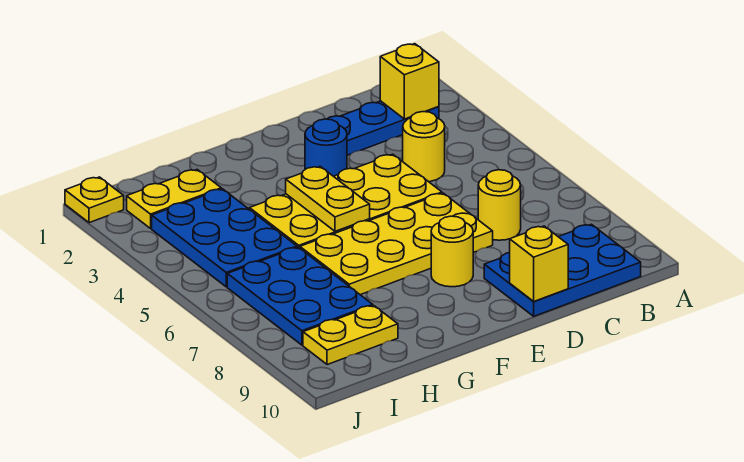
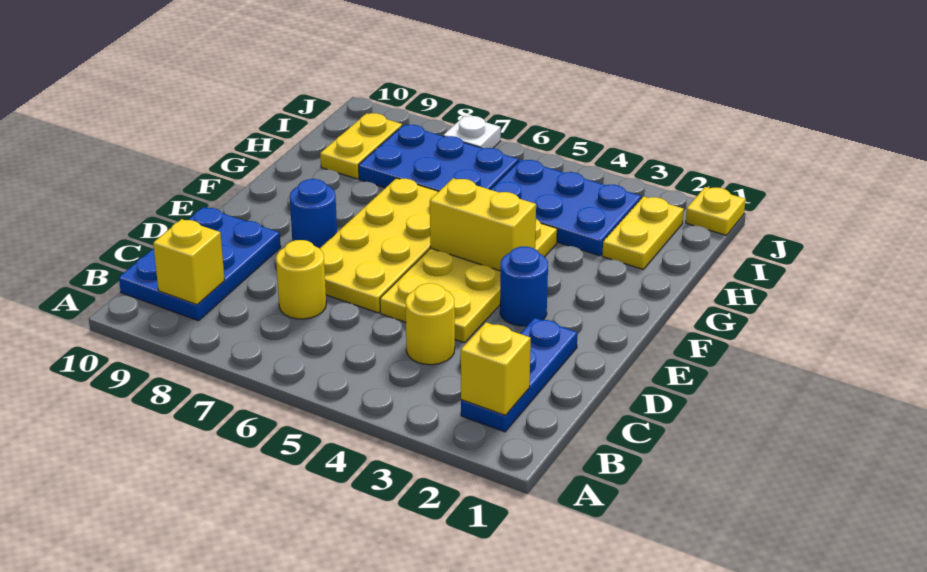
yellow 1x1 brick [510,226,568,302] -> yellow 1x1 brick moved to [153,219,225,305]
yellow 1x1 round brick [431,216,473,287] -> blue 1x1 round brick [290,179,337,249]
yellow 1x2 plate [286,166,370,231] -> yellow 1x2 brick [430,178,536,271]
none -> white 1x1 plate [443,116,501,148]

